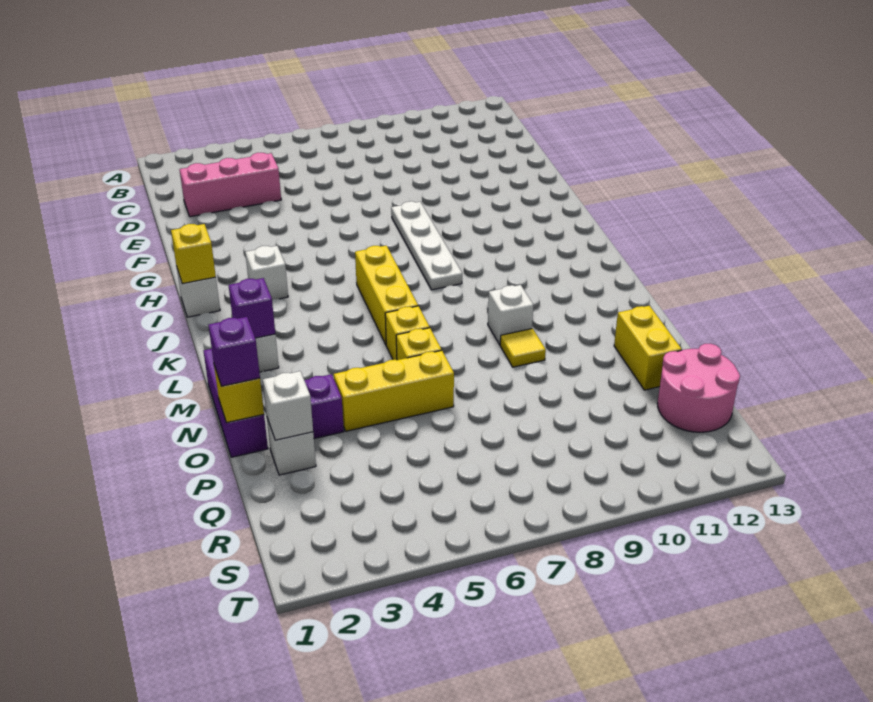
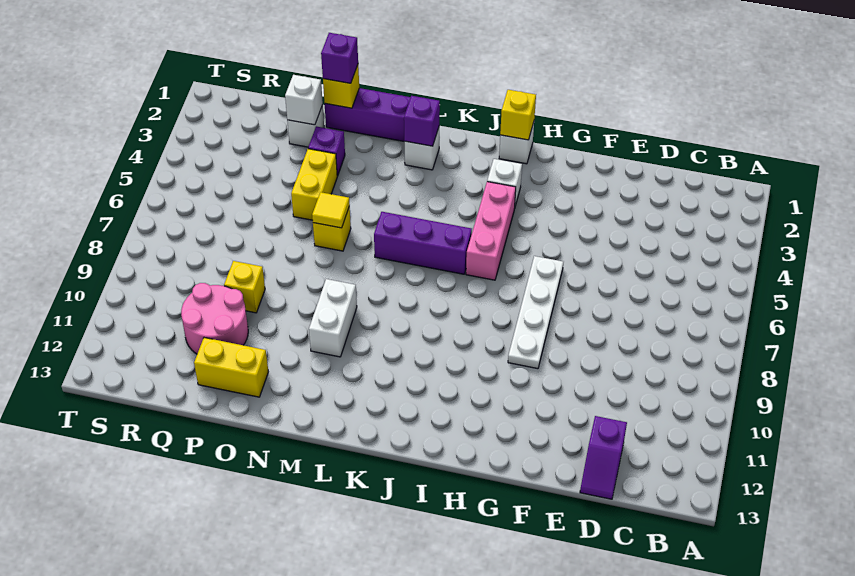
pink 1x3 brick [179,153,281,217] -> pink 1x3 brick moved to [466,182,516,280]
none -> purple 1x2 slope [580,416,627,499]
white 1x4 plate [391,201,462,290] -> white 1x4 plate turned to [508,256,563,369]
yellow 1x3 brick [355,246,418,345] -> purple 1x3 brick [374,212,472,274]
yellow 1x1 brick [385,306,430,360] -> yellow 1x1 brick moved to [224,261,265,313]
white 1x1 brick [488,285,533,345] -> white 1x2 brick [309,279,357,357]
yellow 1x1 tile [500,329,546,367] -> yellow 1x1 tile moved to [312,192,350,228]
yellow 1x3 brick [334,350,454,431] -> yellow 1x2 brick [291,149,337,220]
pink 2x2 round brick [657,344,740,432] -> pink 2x2 round brick moved to [181,283,248,354]

